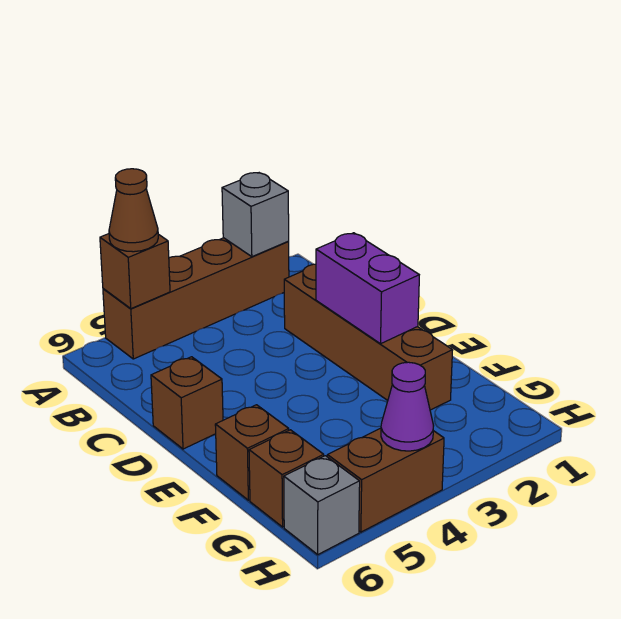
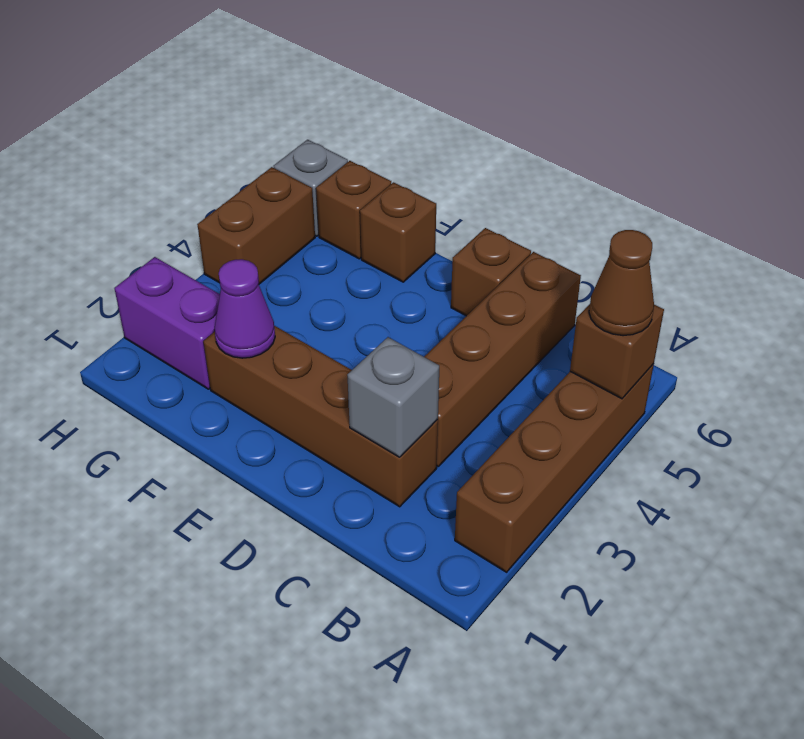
grey 1x1 brick [222,173,289,257] -> grey 1x1 brick moved to [347,337,439,457]
none -> brown 1x4 brick [424,252,581,466]
purple 1x2 brick [316,233,419,344] -> purple 1x2 brick moved to [114,257,220,389]
purple 1x1 cone [381,362,434,451] -> purple 1x1 cone moved to [215,259,275,358]

